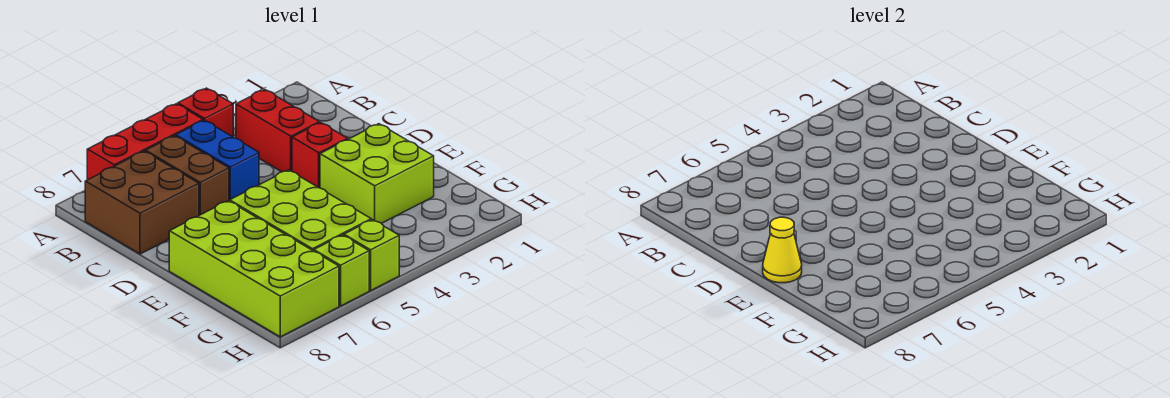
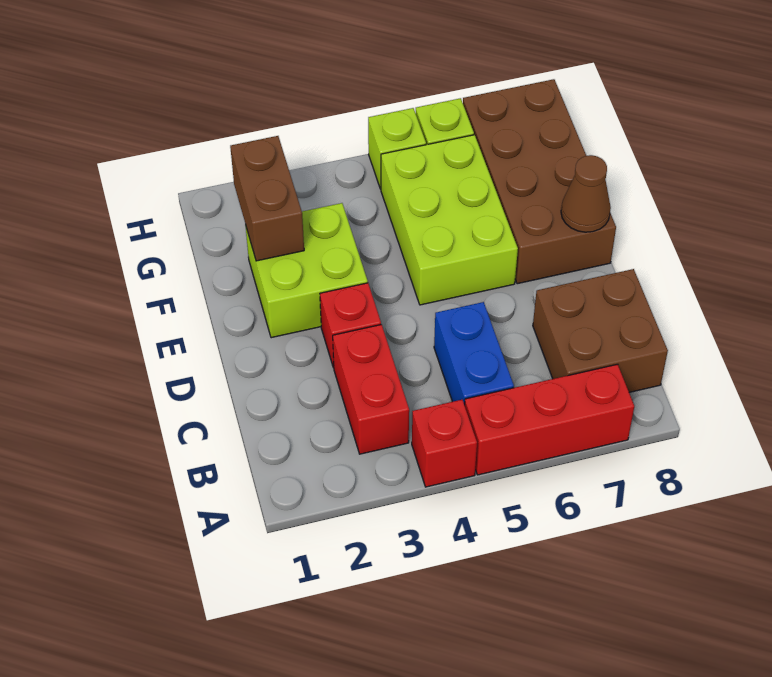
brown 1x2 brick [146,136,229,215] -> brown 1x2 brick moved to [230,136,304,261]
lime 2x4 brick [169,201,339,337] -> brown 2x4 brick [463,79,616,284]
yellow 1x1 cone [763,217,802,283] -> brown 1x1 cone [561,155,611,232]

